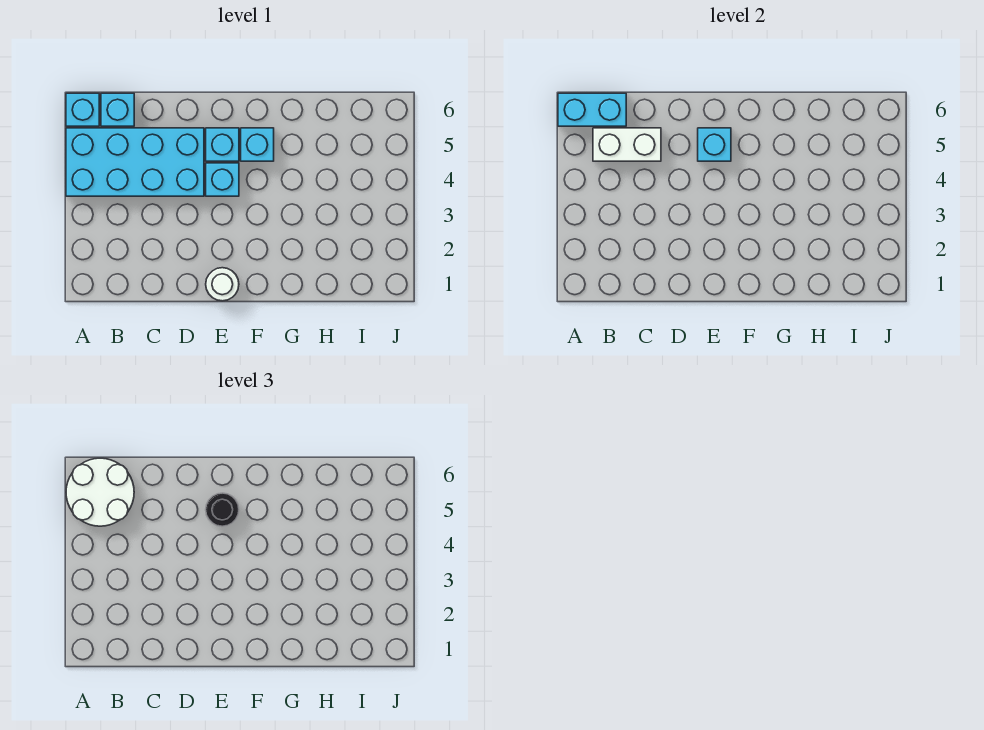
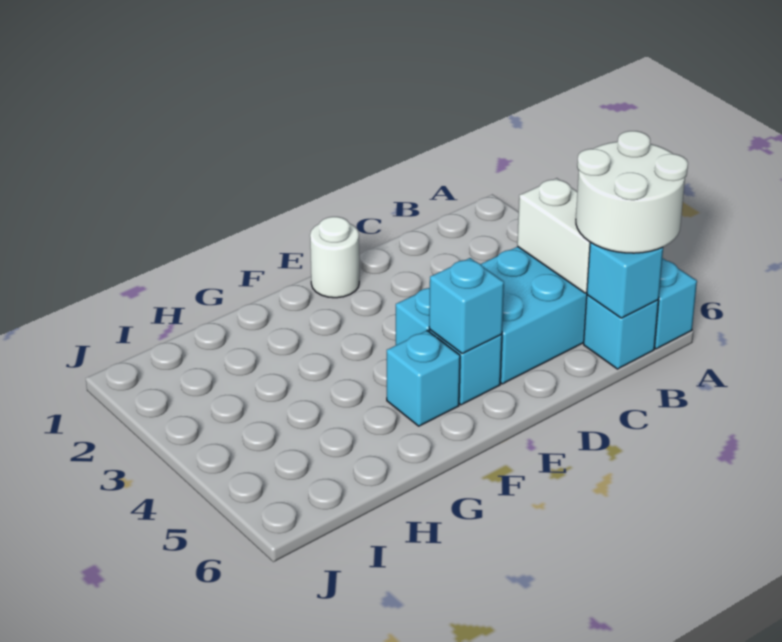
cyan 1x2 brick [558,93,626,126] -> cyan 1x1 brick [587,243,663,318]
white 1x2 brick [593,128,661,161] -> white 1x2 brick turned to [517,178,591,293]
black 1x1 round brick [206,493,239,526] -> none

